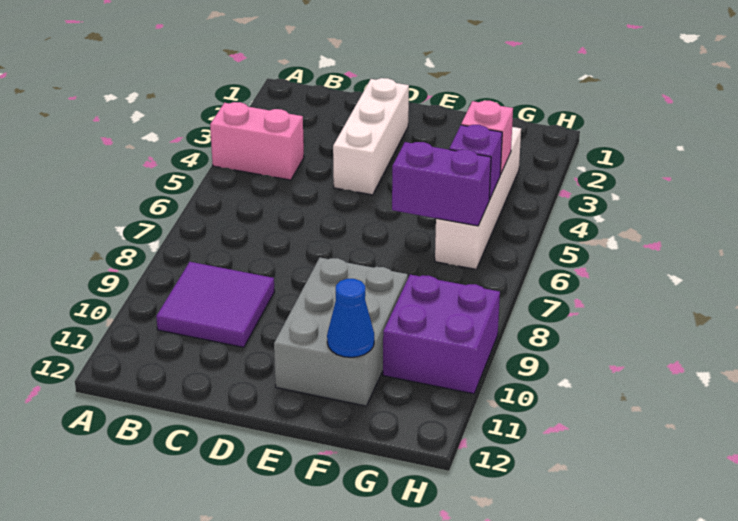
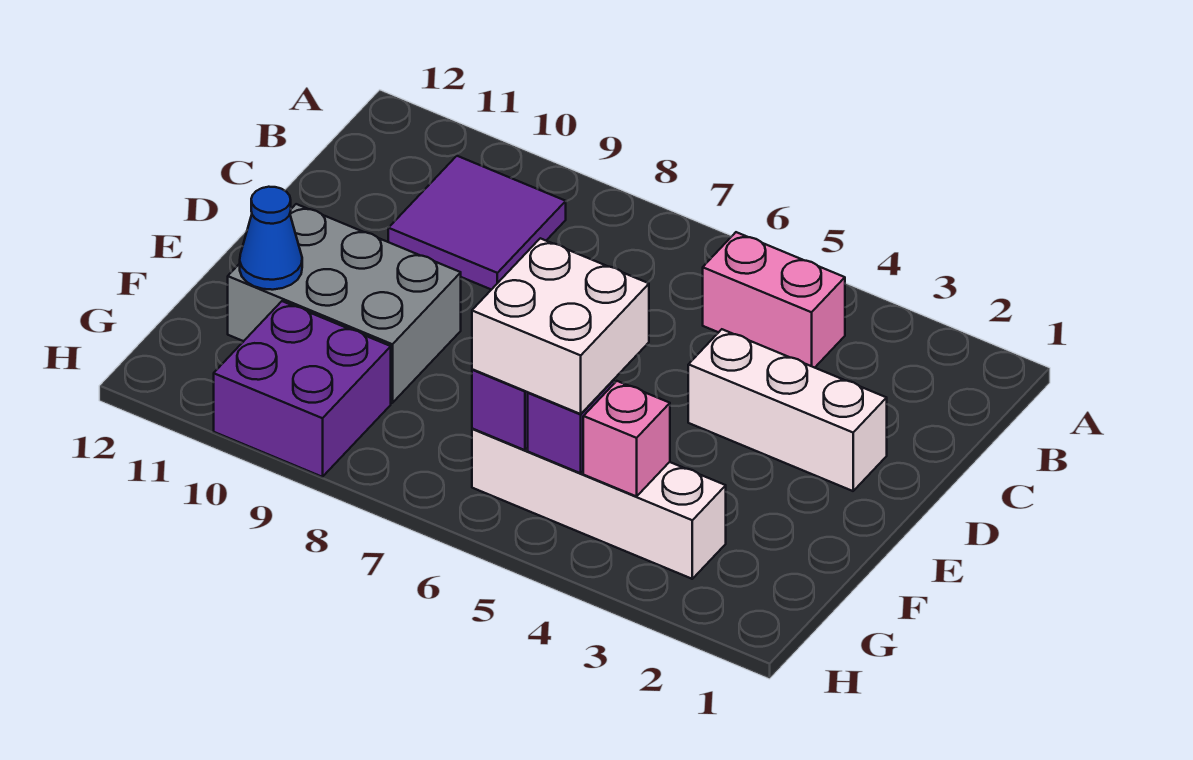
pink 1x2 brick [210,102,304,180] -> pink 1x2 brick turned to [703,232,845,368]
none -> white 2x2 brick [472,238,649,414]

